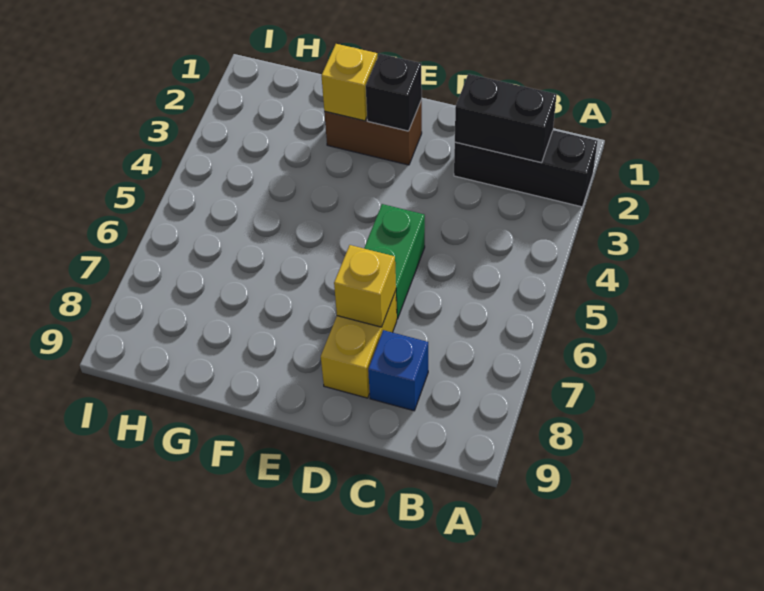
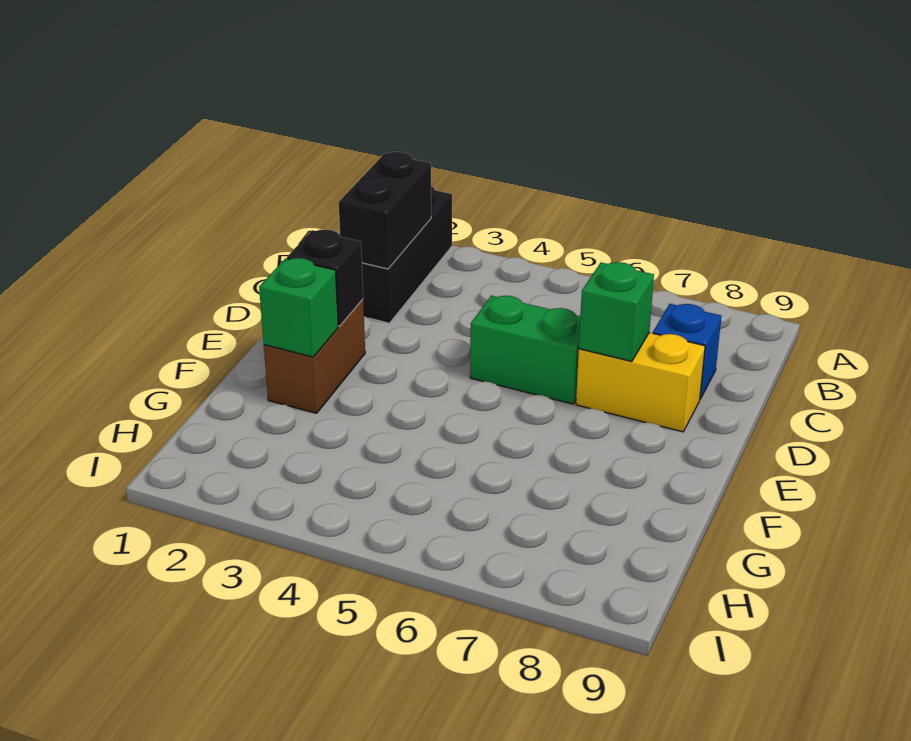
yellow 1x1 brick [334,245,396,327] -> green 1x1 brick [579,262,654,362]
yellow 1x1 brick [321,44,377,121] -> green 1x1 brick [259,258,338,357]

